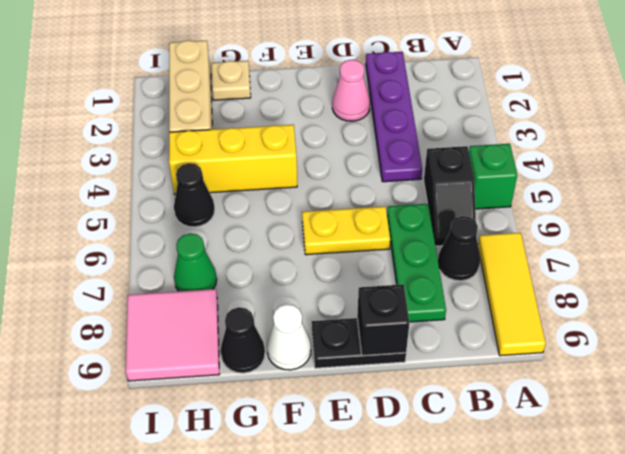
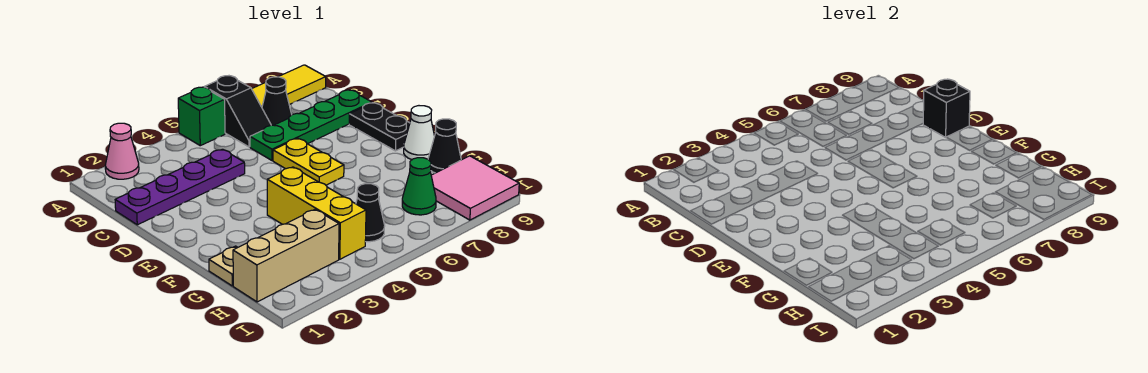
black 1x2 slope [424,146,476,246] -> black 1x2 slope turned to [205,76,271,147]
green 1x3 plate [387,204,446,322] -> green 1x4 plate [250,90,372,160]
pink 1x1 cone [332,60,370,121] -> pink 1x1 cone moved to [105,123,139,179]

